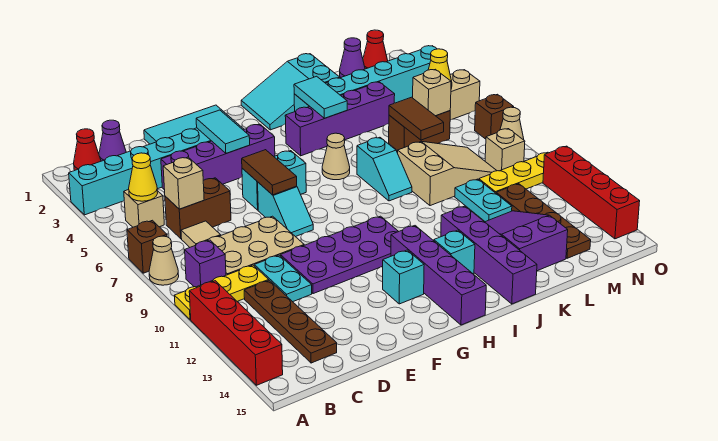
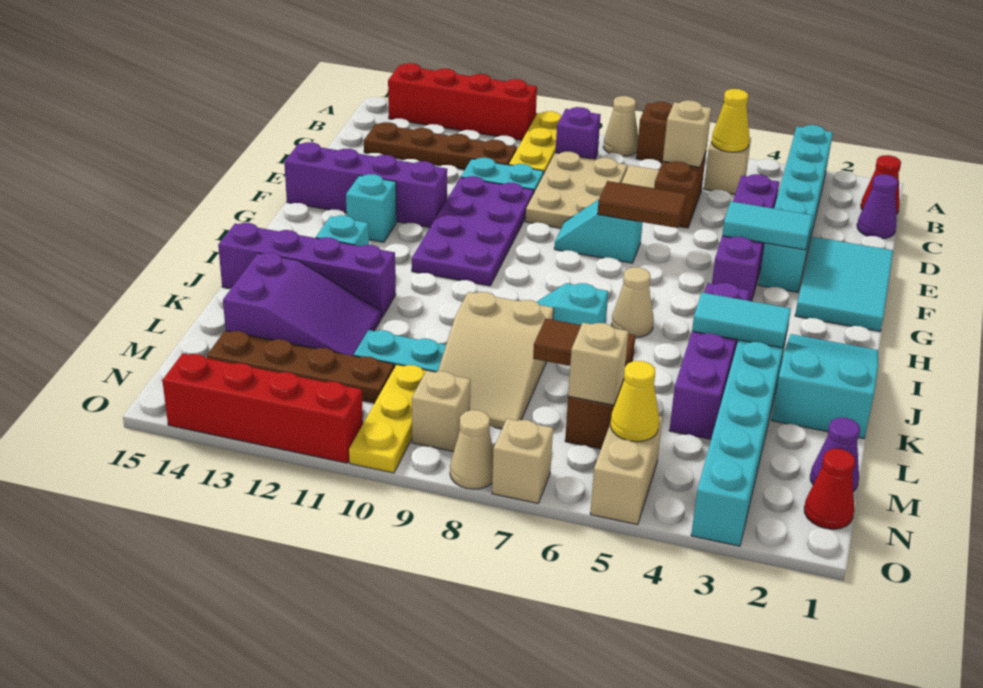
cyan 1x2 brick [242,151,306,210] -> none
purple 1x4 brick [391,226,486,325] -> purple 1x4 brick moved to [284,142,447,228]
brown 1x1 brick [475,94,514,139] -> tan 1x1 brick [492,419,553,503]

